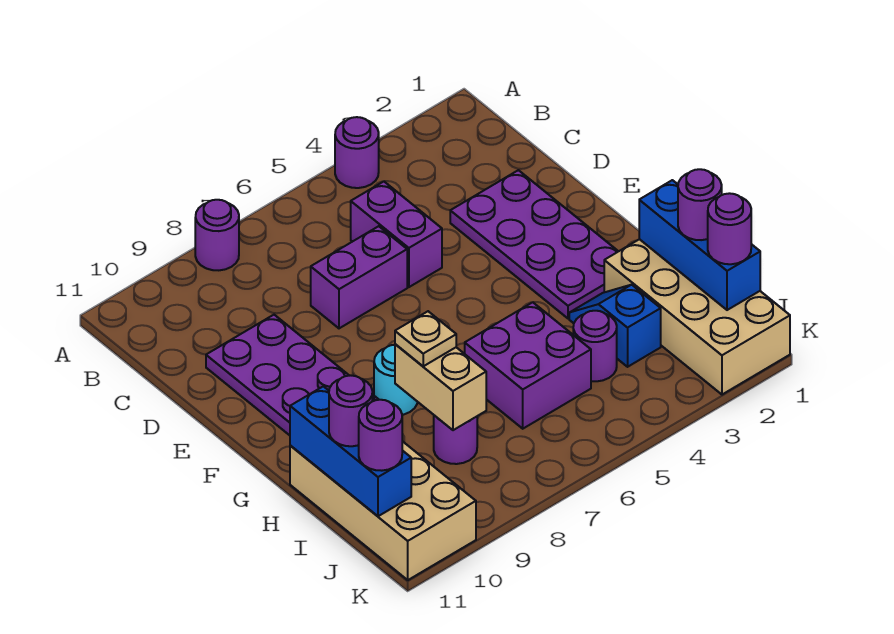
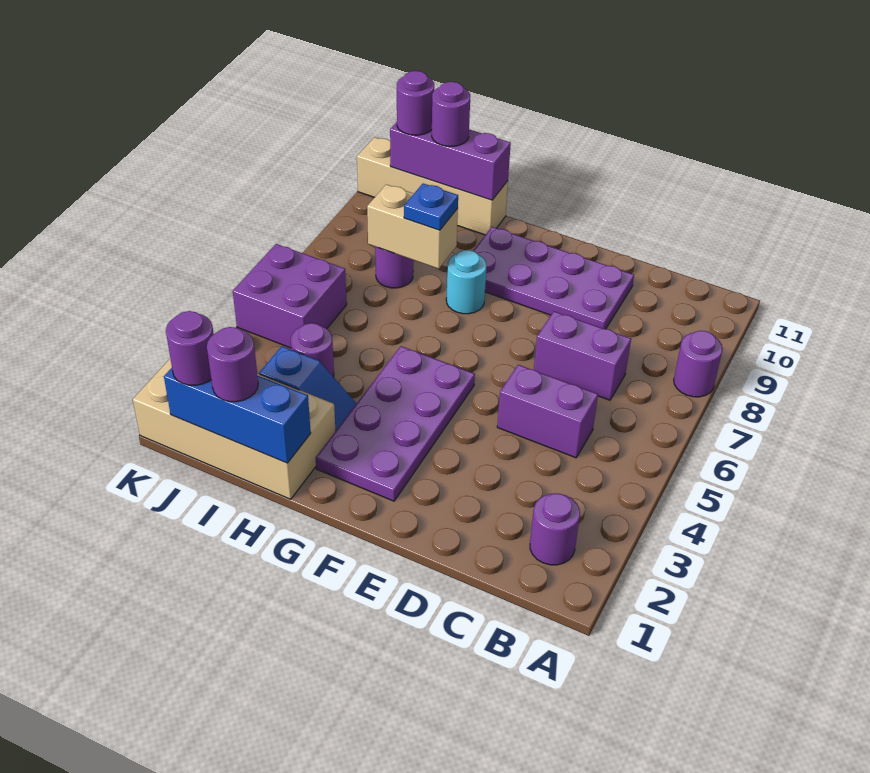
purple 1x1 round brick [335,117,379,188] -> purple 1x1 round brick moved to [530,493,580,565]
purple 2x4 plate [450,170,618,318] -> purple 2x4 plate turned to [316,346,475,501]
purple 1x2 brick [311,226,407,328] -> purple 1x2 brick turned to [534,311,631,400]
purple 2x2 brick [465,302,591,429] -> purple 2x2 brick moved to [233,244,347,348]
tan 1x1 plate [395,311,456,366] -> blue 1x1 plate [404,184,458,230]
tan 2x4 brick [290,441,476,580] -> tan 1x4 brick [357,137,508,235]
blue 1x3 brick [290,386,411,516] -> purple 1x3 brick [390,122,511,200]

